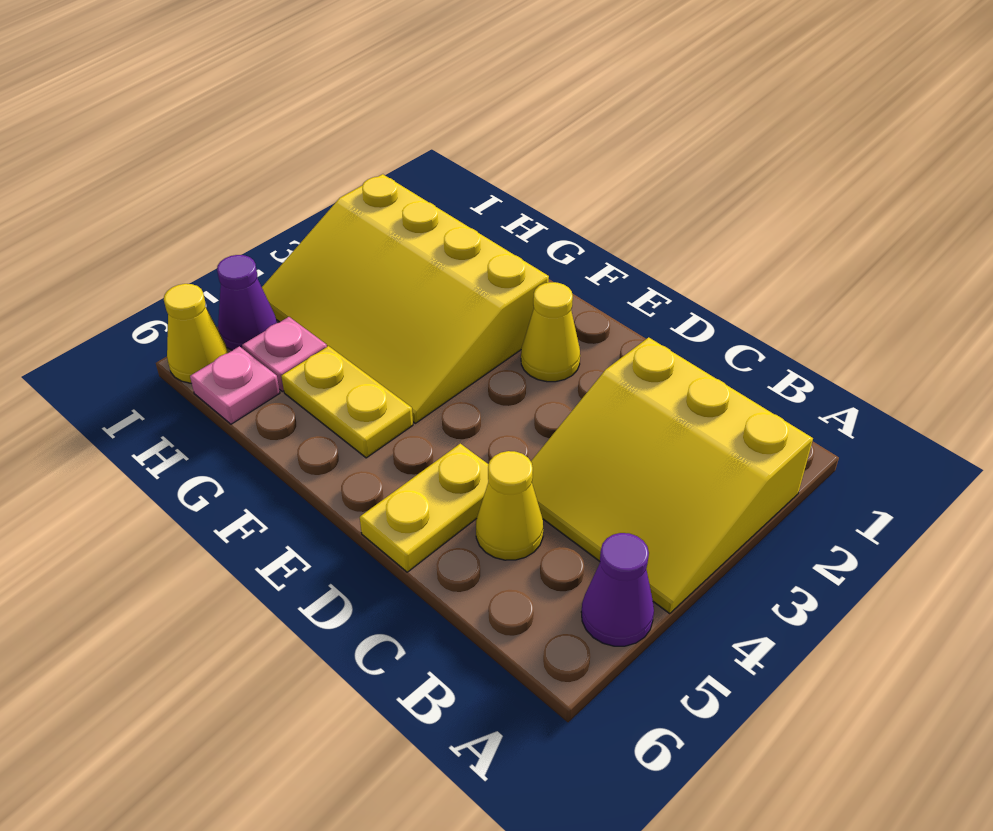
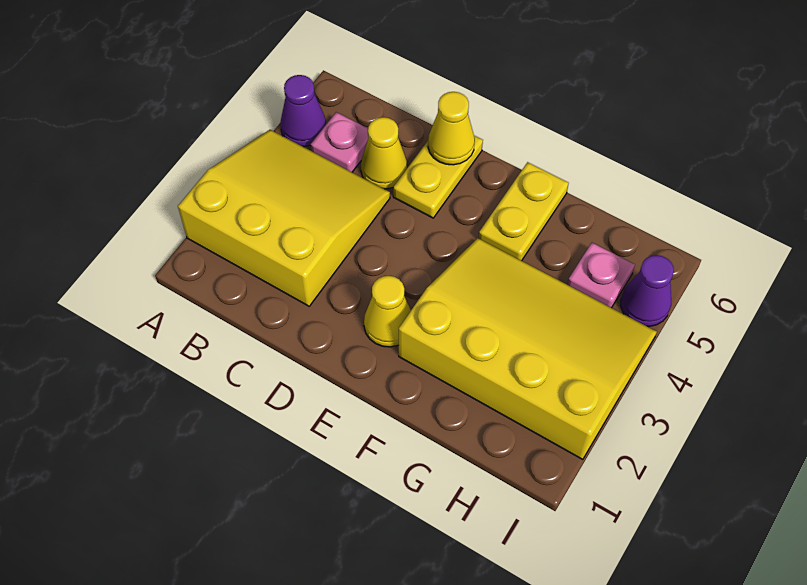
yellow 1x2 plate [281,346,413,458] -> yellow 1x2 plate turned to [479,162,569,261]
pink 1x1 plate [190,346,280,424] -> pink 1x1 plate moved to [311,112,368,172]
yellow 1x1 cone [164,284,228,383] -> yellow 1x1 cone moved to [428,92,475,165]

